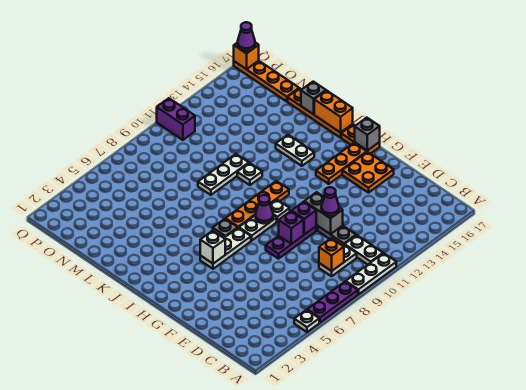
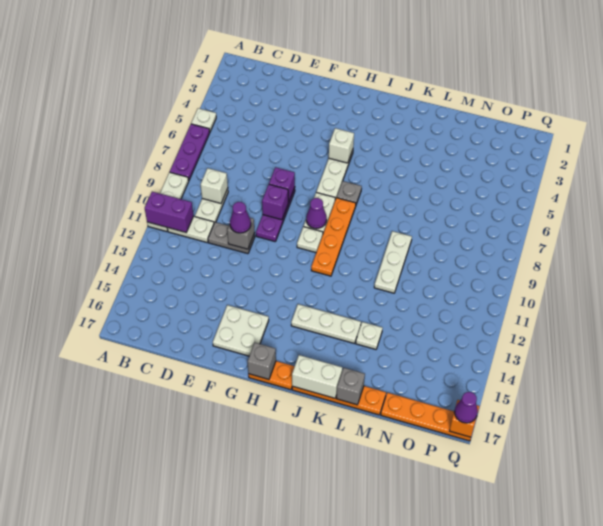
orange 1x1 brick [319,238,344,271] -> white 1x1 brick [201,168,228,203]
grey 1x2 brick [304,192,343,234] -> grey 1x1 brick [227,218,255,249]
purple 1x1 brick [292,202,316,235] -> purple 1x1 brick moved to [269,167,295,202]
orange 2x2 plate [342,152,394,193] -> white 2x2 plate [213,305,269,356]
orange 1x3 plate [316,143,367,184] -> none
white 1x2 plate [276,135,314,166] -> white 1x3 plate [291,304,361,344]
orange 1x2 brick [314,90,353,133] -> white 1x2 brick [292,355,342,398]
white 1x1 plate [237,163,262,185] -> white 1x1 plate moved to [356,322,383,349]
purple 1x2 brick [157,98,195,140] -> purple 1x2 brick moved to [145,192,193,233]

